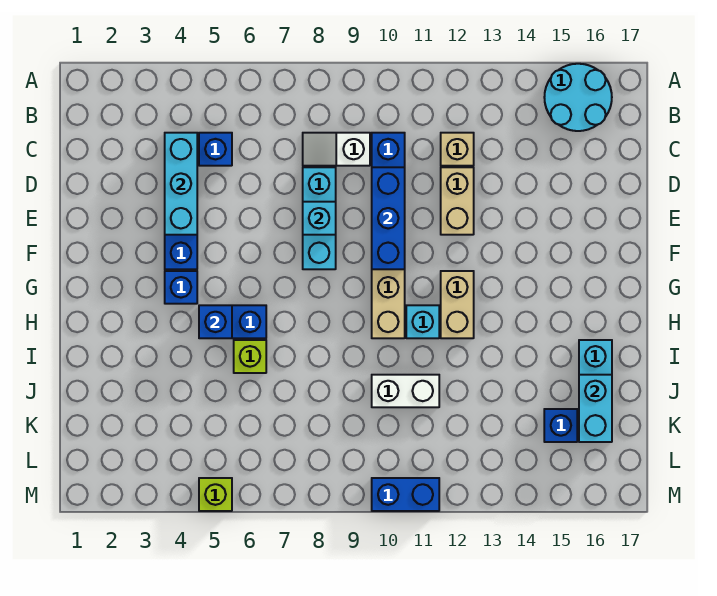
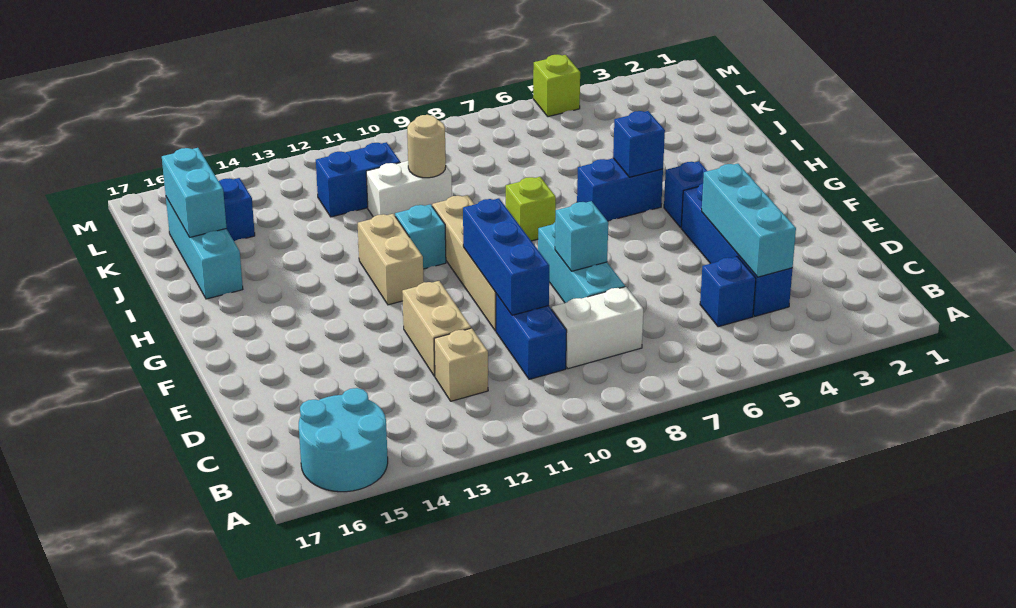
white 1x2 slope [303,133,370,166] -> white 1x2 brick [552,287,643,369]
lime 1x1 brick [234,340,266,373] -> lime 1x1 brick moved to [506,177,556,241]
none -> tan 1x1 round brick [407,115,446,178]
blue 1x2 brick [372,478,439,511] -> blue 1x2 brick moved to [316,142,400,217]

